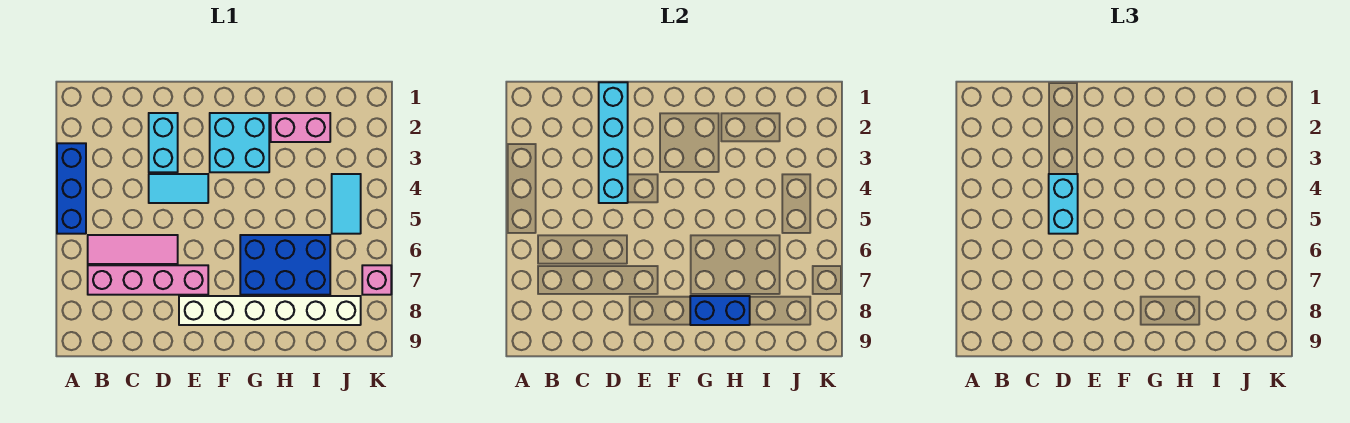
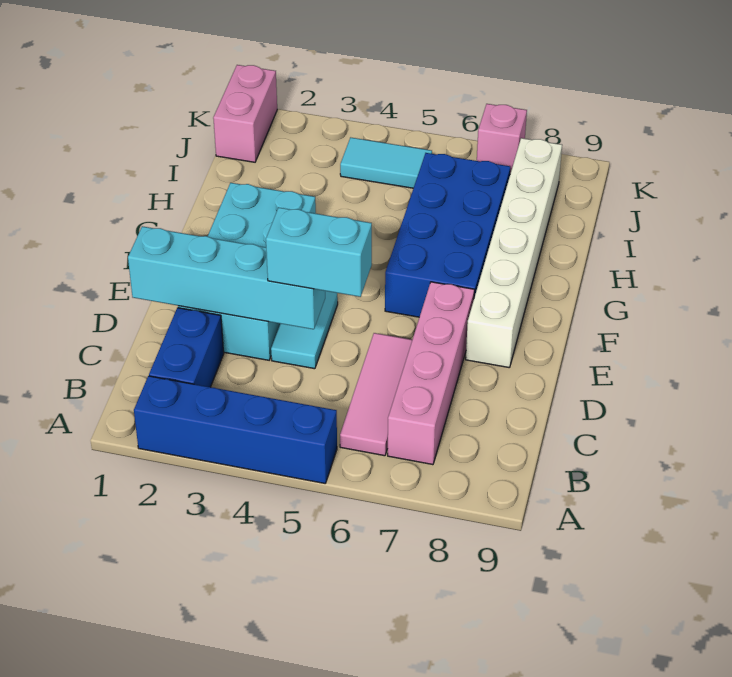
blue 1x3 brick [57,143,86,234] -> blue 1x4 brick [134,376,337,483]
blue 2x3 brick [240,235,330,295] -> blue 2x4 brick [385,153,510,317]
blue 1x2 brick [690,296,750,325] -> blue 1x2 brick moved to [149,308,224,387]
pink 1x2 brick [271,113,330,142] -> pink 1x2 brick moved to [213,65,277,162]

